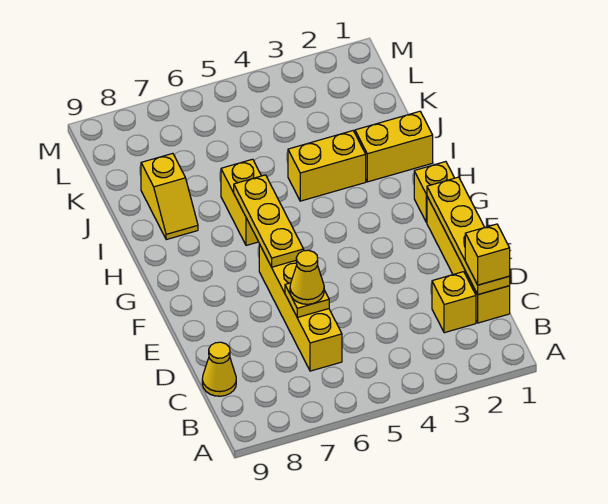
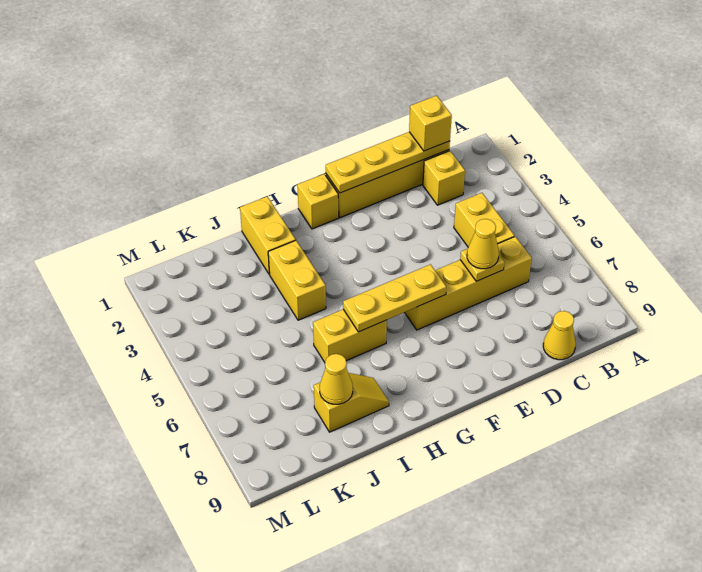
none -> yellow 1x2 brick [454,193,514,247]
none -> yellow 1x1 cone [320,354,353,404]

